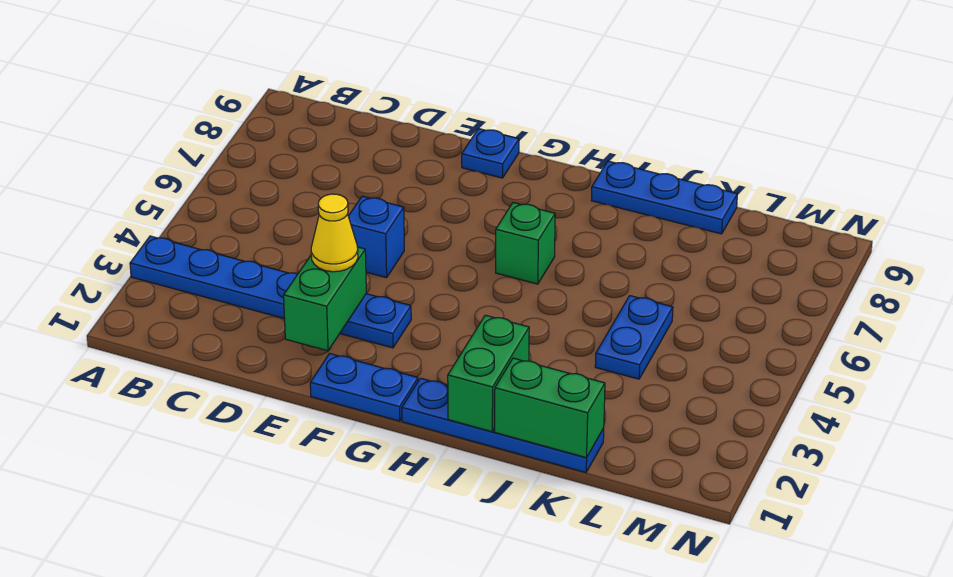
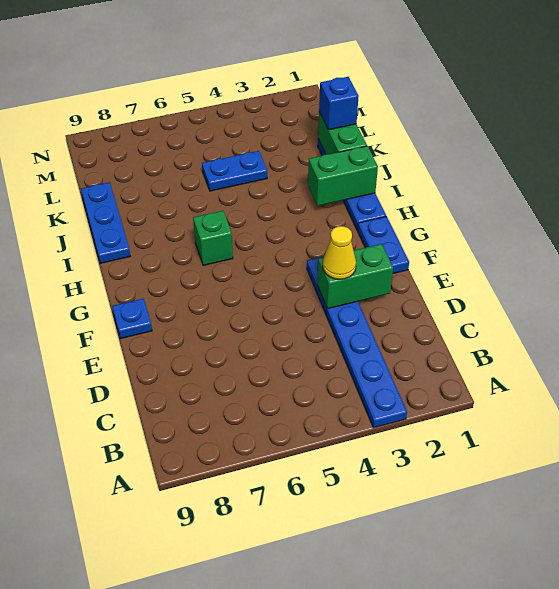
blue 1x1 brick [348,196,404,278] -> blue 1x1 brick moved to [319,77,359,130]

